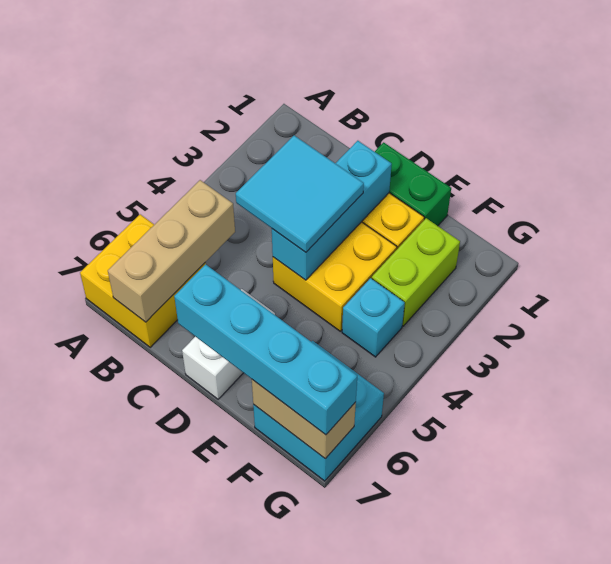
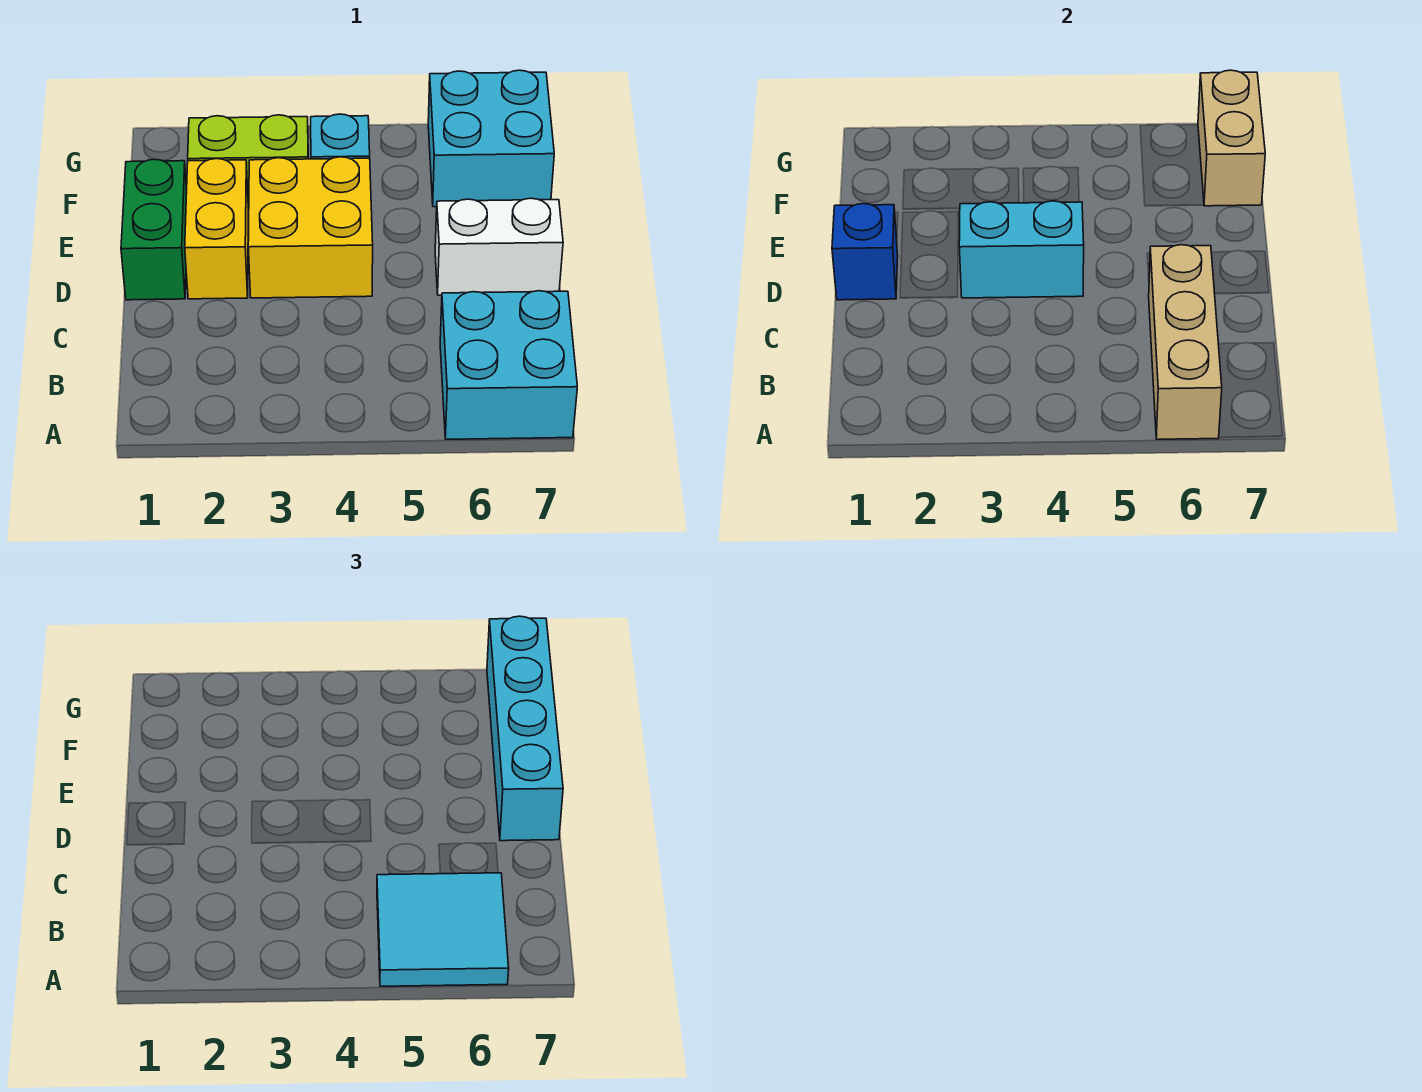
yellow 2x2 brick [80,214,206,347] -> cyan 2x2 brick [440,291,577,439]
tan 1x3 brick [108,180,235,322] -> tan 1x3 brick turned to [1149,245,1222,439]
cyan 2x2 tile [236,136,364,252] -> cyan 2x2 tile moved to [377,873,509,986]
none -> blue 1x1 brick [832,204,898,300]
cyan 1x3 brick [272,141,392,280] -> cyan 1x2 brick [959,201,1084,298]

